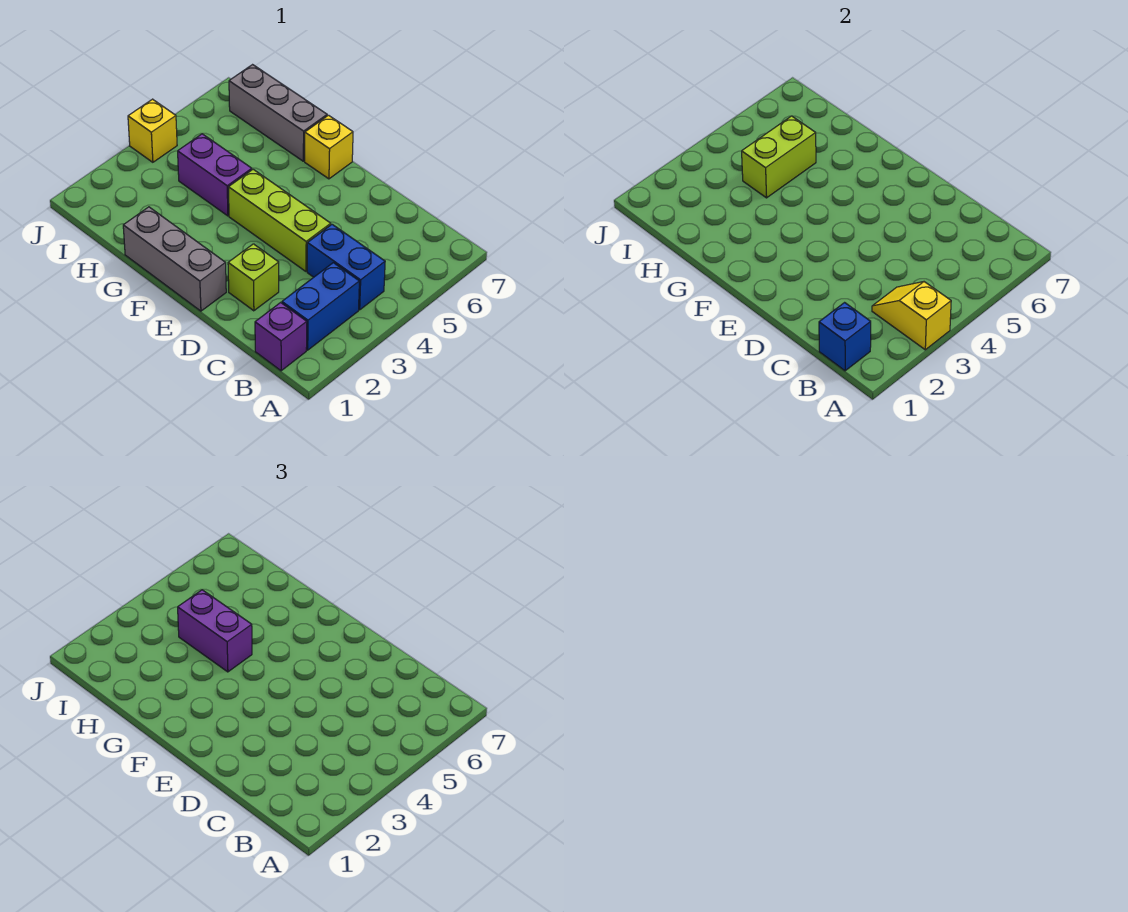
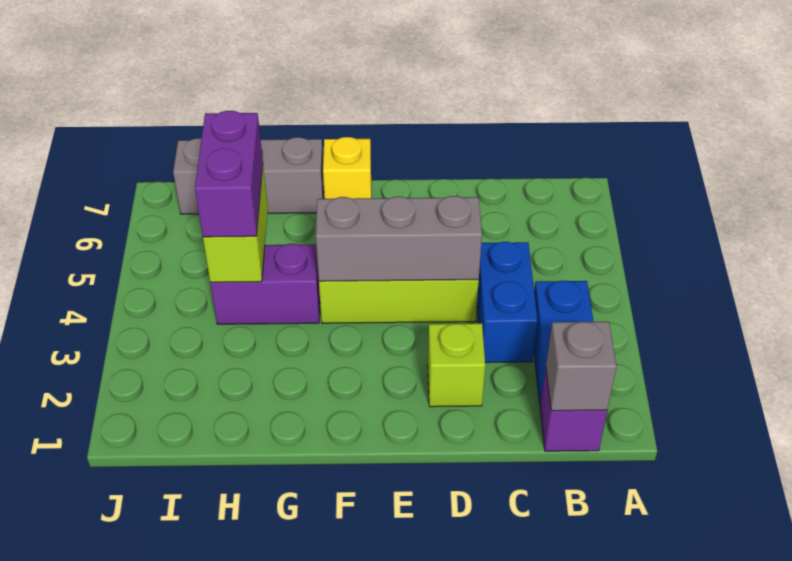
yellow 1x2 slope [872,282,951,350] -> none
blue 1x1 brick [819,303,871,371] -> grey 1x1 brick [546,322,617,411]
blue 1x2 brick [307,224,385,310] -> blue 1x2 brick turned to [477,242,538,363]
grey 1x3 brick [123,207,226,311] -> grey 1x3 brick moved to [316,196,482,281]
purple 1x2 brick [178,590,252,672] -> purple 1x2 brick turned to [195,111,263,237]
yellow 1x1 brick [128,99,177,162] -> none

